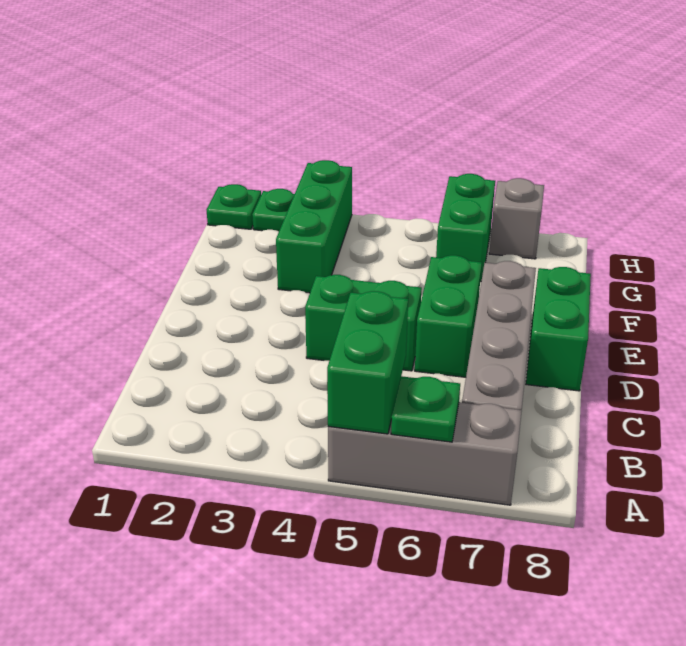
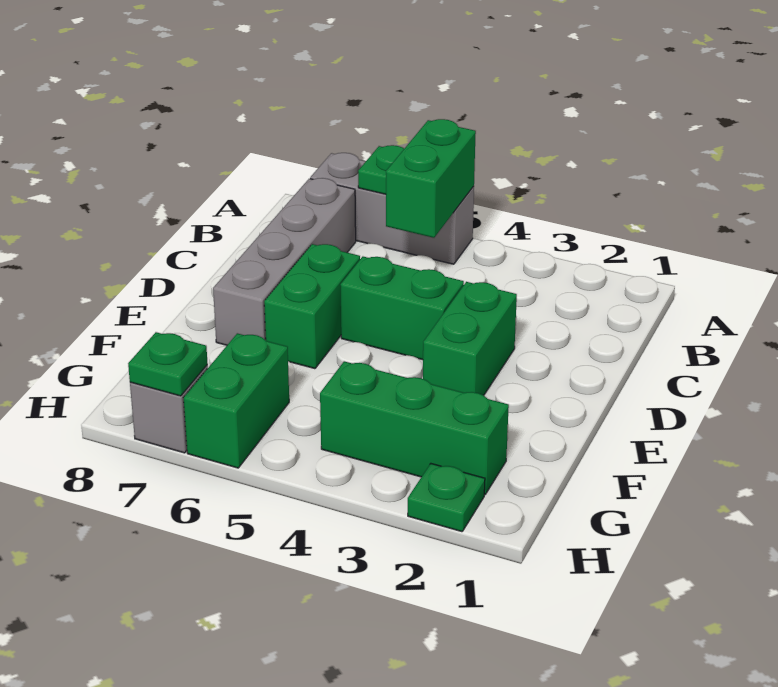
green 1x2 brick [526,267,591,391] -> green 1x2 brick moved to [423,282,517,395]
green 1x3 brick [276,160,352,293] -> green 1x3 brick turned to [320,361,509,495]
green 1x1 plate [207,184,261,229] -> green 1x1 plate moved to [128,332,208,396]

